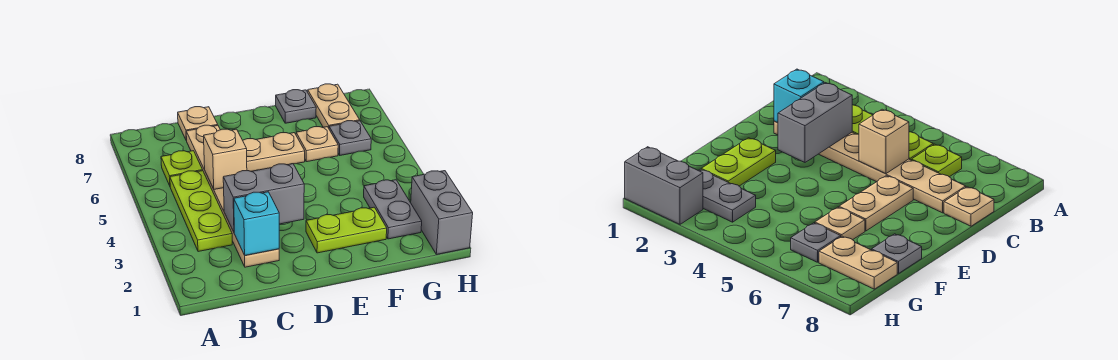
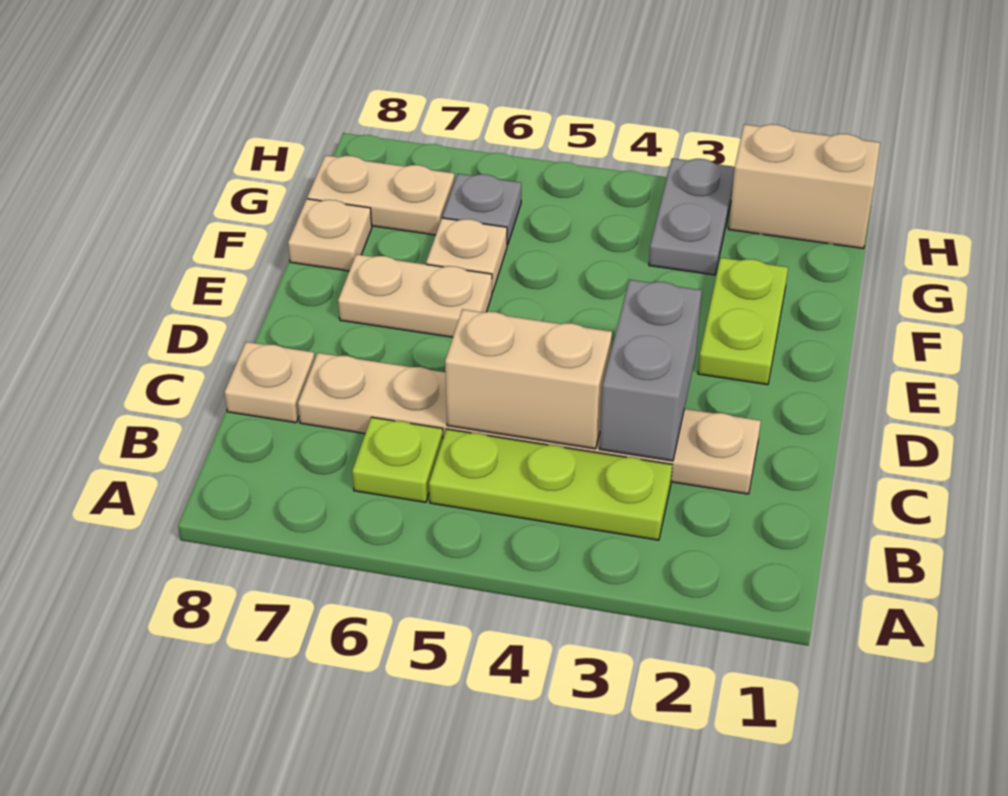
cyan 1x1 brick [234,192,279,255] -> none
tan 1x1 brick [204,129,247,189] -> tan 1x2 brick [445,309,612,449]
tan 1x2 plate [243,133,305,171] -> tan 1x2 plate turned to [338,254,492,337]
grey 1x1 plate [276,90,316,123] -> tan 1x1 plate [288,199,372,271]
grey 1x2 plate [364,180,422,239] -> grey 1x2 plate turned to [649,158,735,275]
grey 1x2 brick [411,171,473,254] -> tan 1x2 brick [729,124,880,249]

